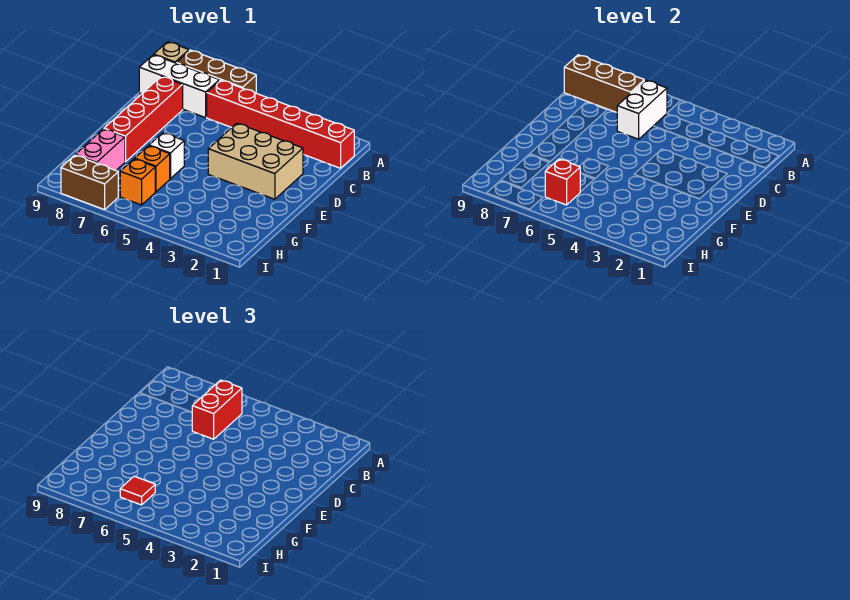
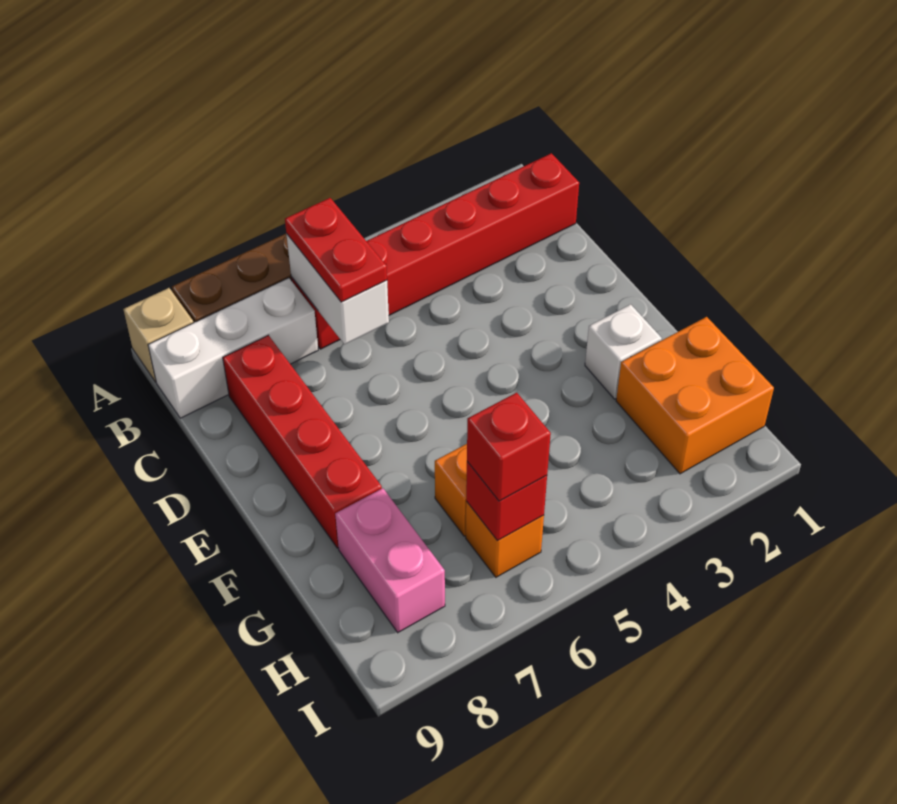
red 1x2 brick [192,380,242,439] -> red 1x2 plate [285,198,387,302]
brown 1x3 brick [564,55,644,112] -> none
tan 2x3 brick [208,123,303,199] -> none
white 1x1 brick [149,133,184,179] -> white 1x1 brick moved to [585,304,662,399]
none -> orange 2x2 brick [616,317,774,474]
red 1x1 tile [120,476,155,505] -> red 1x1 brick [467,393,551,501]
brown 1x2 brick [61,155,118,210] -> none

